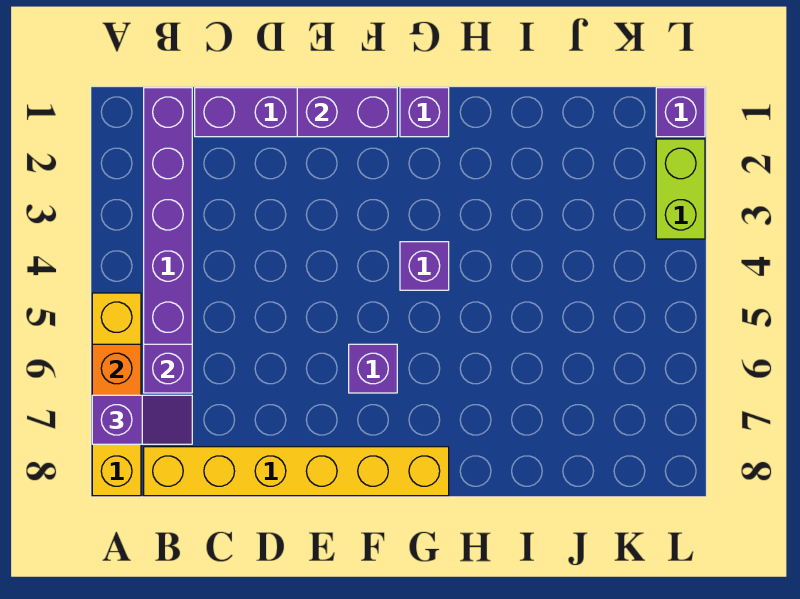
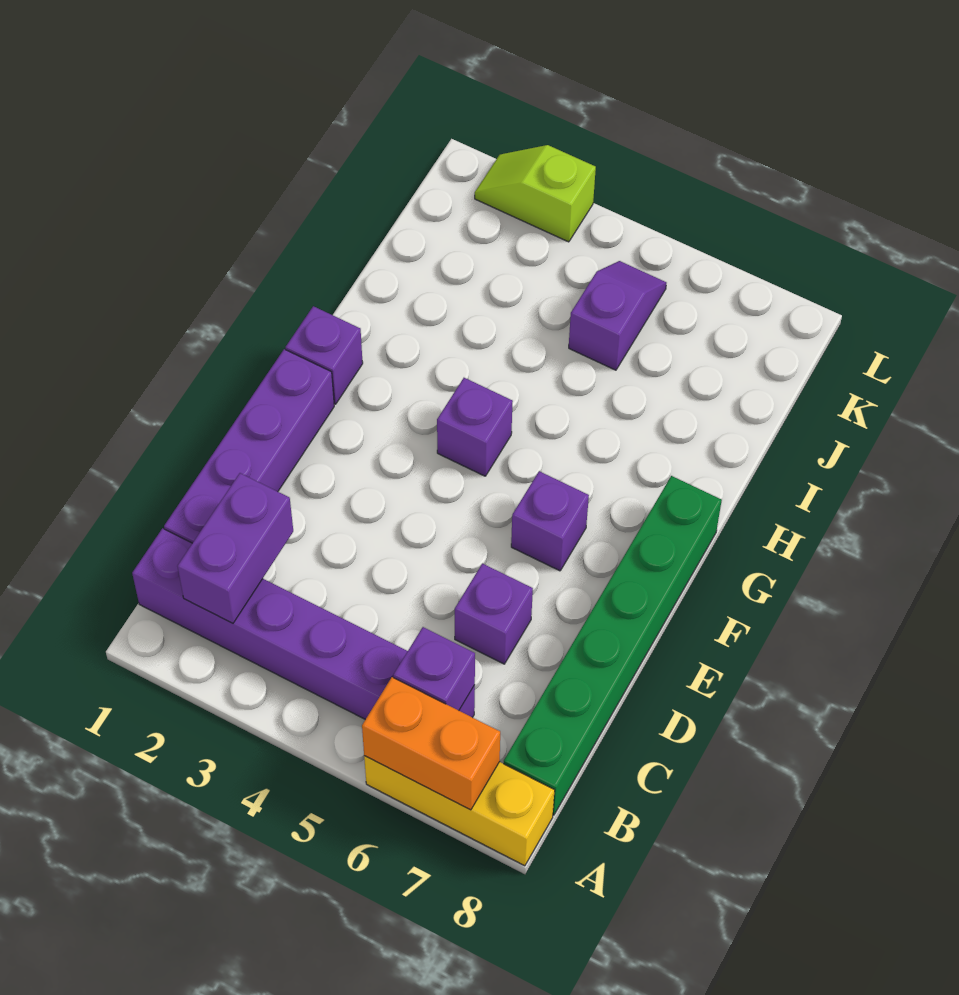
yellow 1x4 brick [92,293,141,496] -> yellow 1x3 brick [364,756,555,866]
purple 1x2 slope [92,395,192,444] -> purple 1x2 slope moved to [569,261,666,370]
yellow 1x6 brick [144,447,449,496] -> green 1x6 brick [503,476,722,815]
purple 1x2 brick [297,88,397,137] -> purple 1x2 brick moved to [177,473,293,623]
purple 1x1 brick [656,88,705,137] -> purple 1x1 brick moved to [455,563,533,664]
lime 1x2 brick [656,139,705,239] -> lime 1x2 slope [475,145,596,242]

